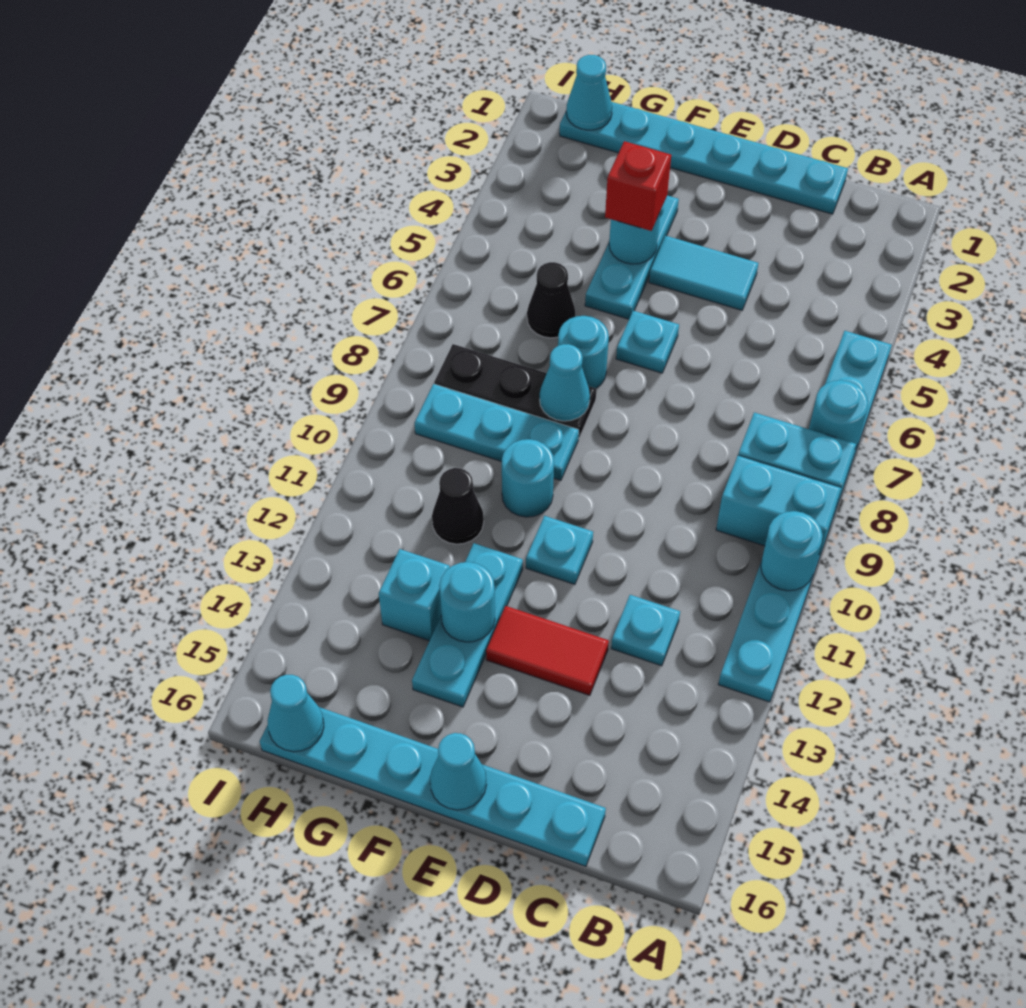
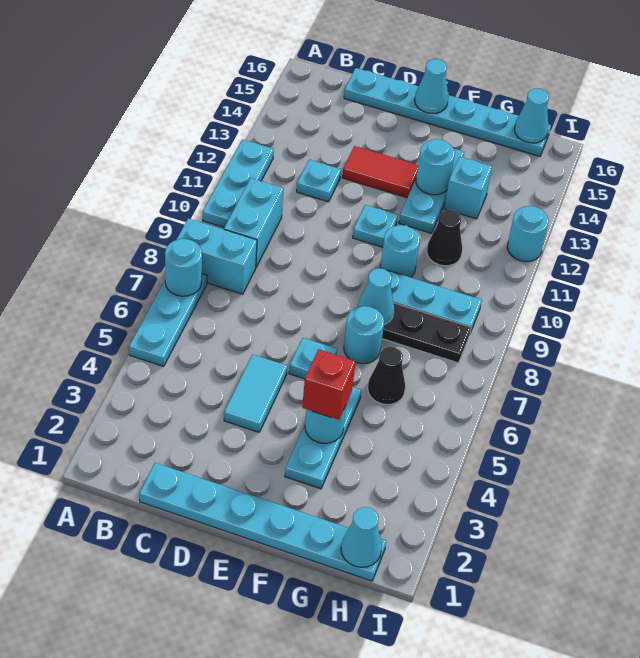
cyan 1x2 brick [716,455,841,558] -> cyan 1x2 brick turned to [224,178,284,267]
cyan 1x1 round brick [761,511,823,591] -> cyan 1x1 round brick moved to [507,206,549,262]
cyan 1x2 tile [649,236,758,310] -> cyan 1x2 tile turned to [224,354,287,432]

